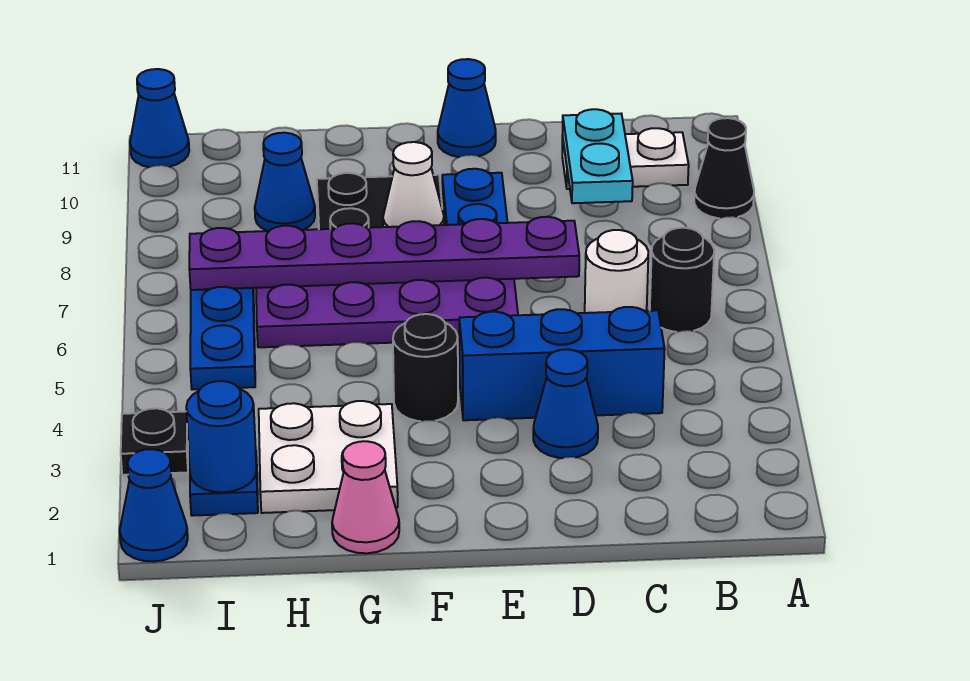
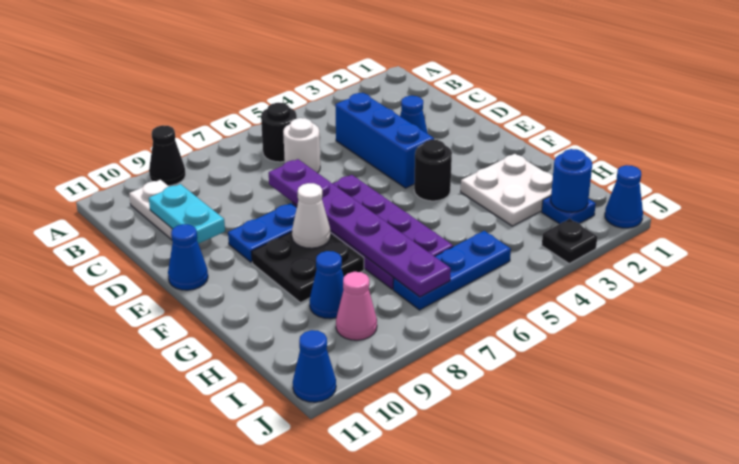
cyan 1x2 plate [562,109,633,203] -> cyan 1x2 plate turned to [149,184,225,244]
pink 1x1 cone [332,441,399,553] -> pink 1x1 cone moved to [336,272,377,340]

